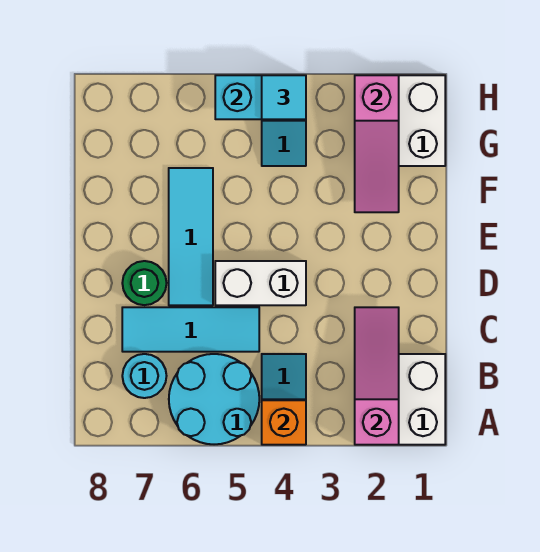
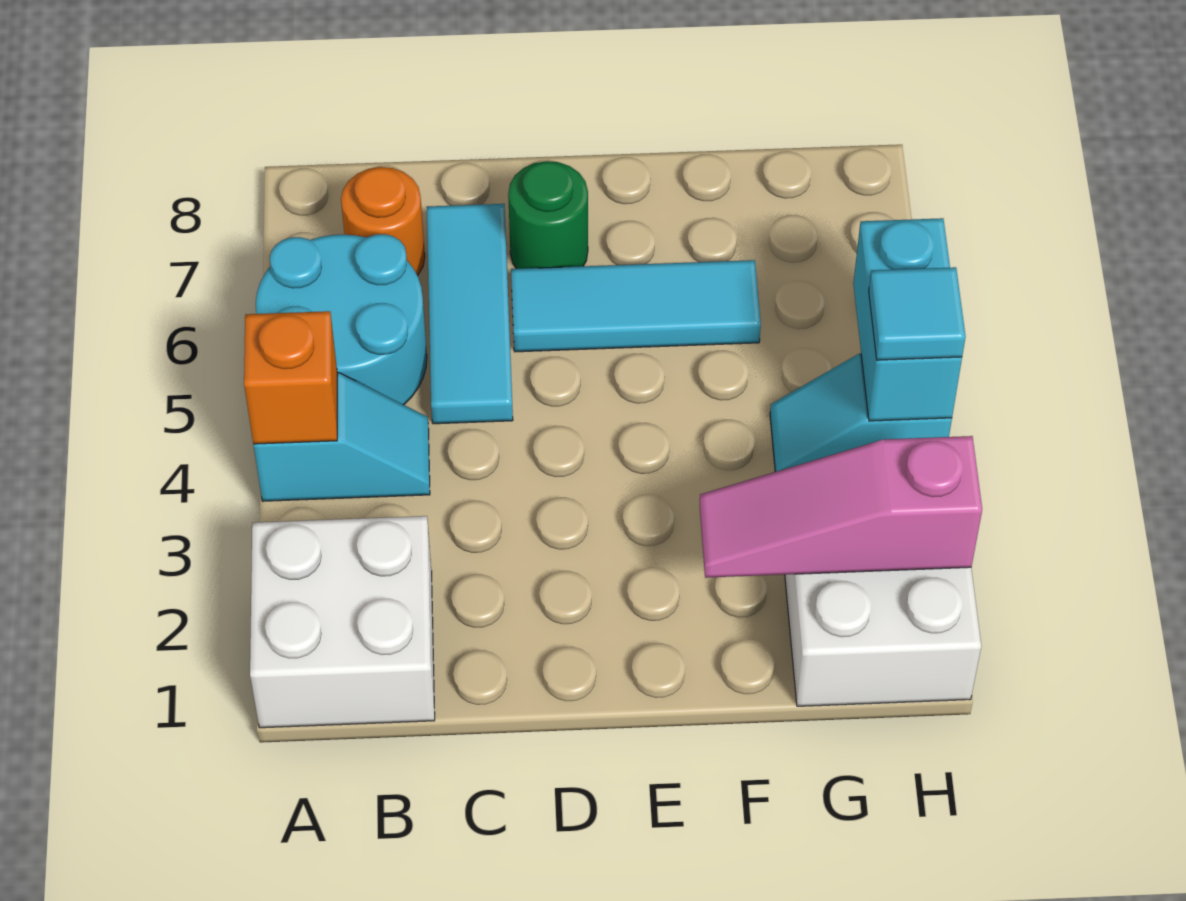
pink 1x3 slope [355,307,399,445] -> none
cyan 1x1 round brick [122,354,166,398] -> orange 1x1 round brick [341,167,425,276]
white 1x2 brick [215,261,306,305] -> none

